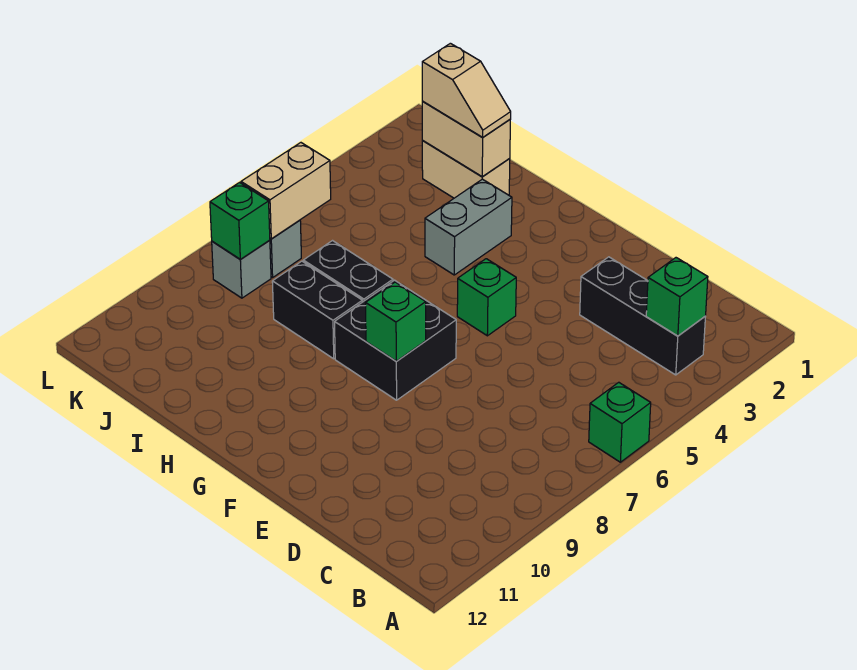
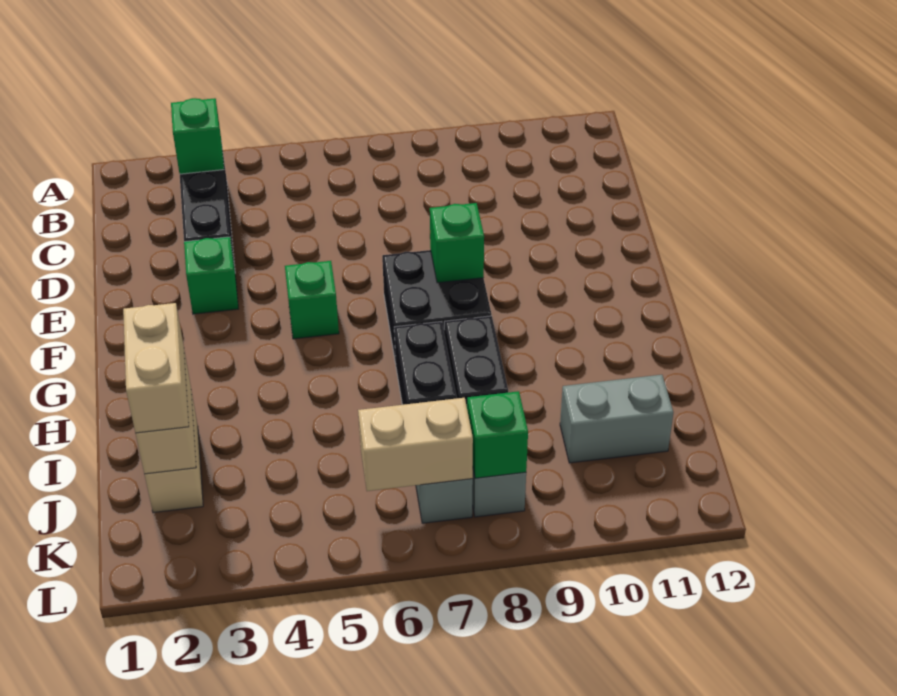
green 1x1 brick [589,382,651,462] -> green 1x1 brick moved to [184,237,238,314]
grey 1x2 brick [425,179,512,275] -> grey 1x2 brick moved to [560,375,673,463]
tan 1x2 slope [422,43,511,137] -> tan 1x2 brick [123,303,189,433]

